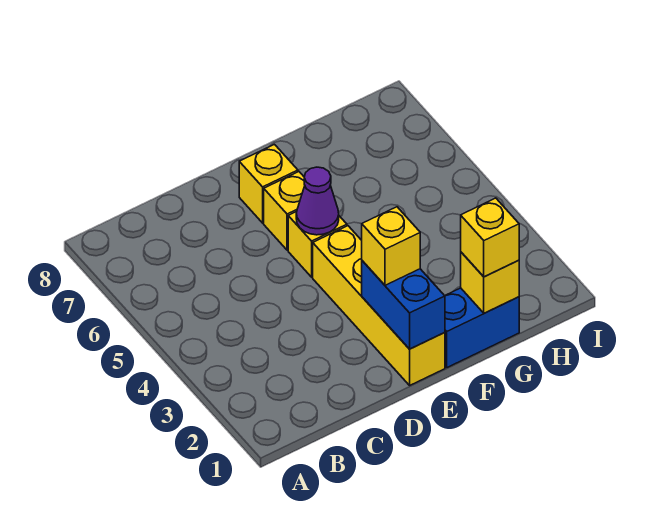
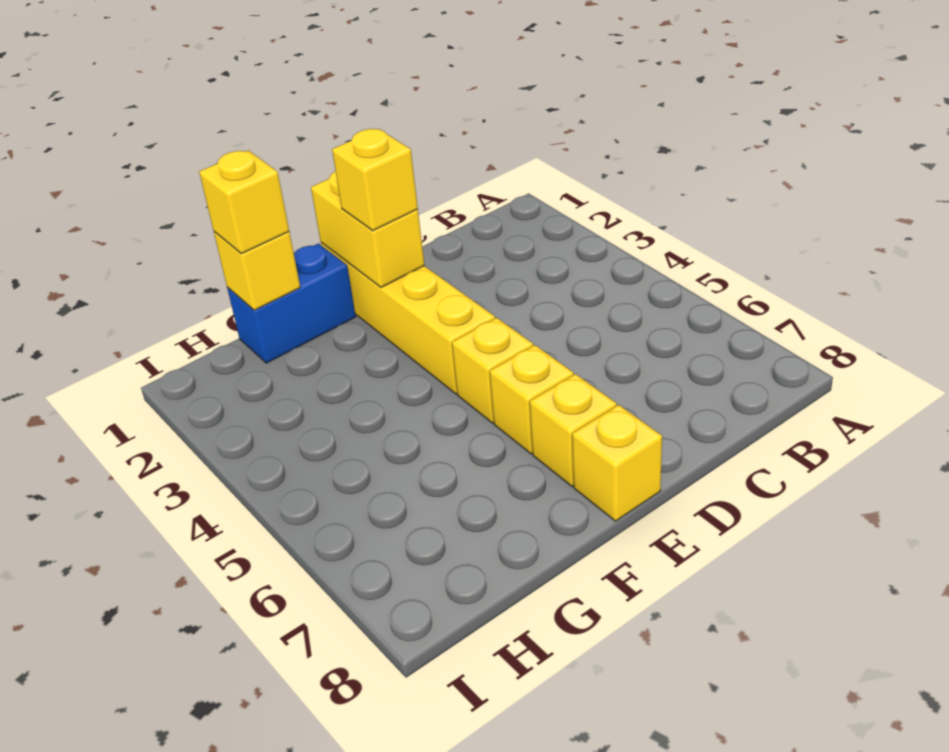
blue 1x2 brick [362,261,445,349] -> yellow 1x2 brick [311,171,424,287]
purple 1x1 cone [296,167,339,235] -> none
none -> yellow 1x1 brick [572,405,662,521]

